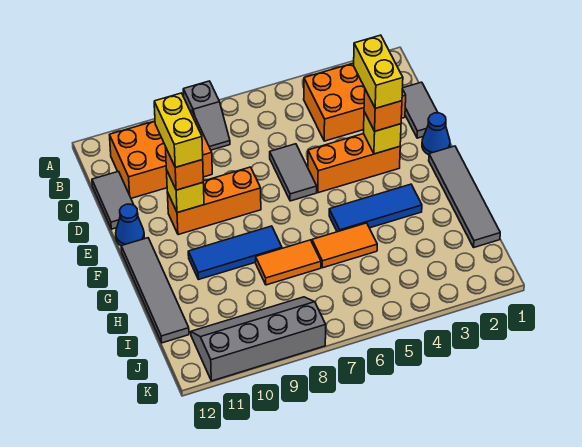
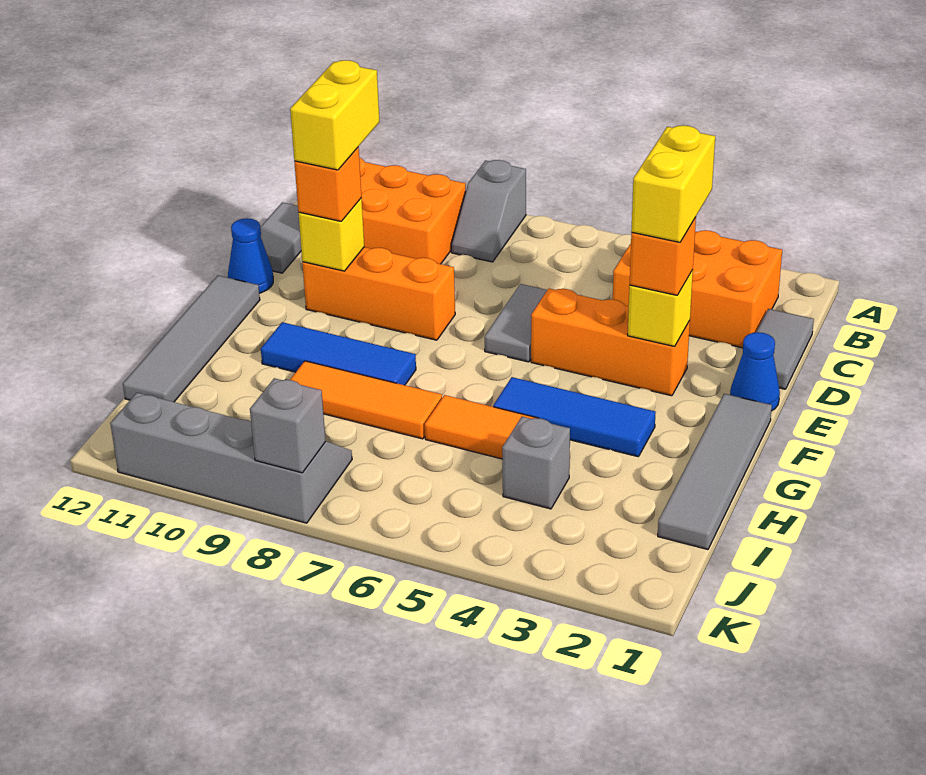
orange 1x2 tile [256,240,321,285] -> orange 1x3 tile [290,361,442,439]
none -> grey 1x1 brick [502,417,570,509]
none -> grey 1x1 brick [250,378,326,473]

